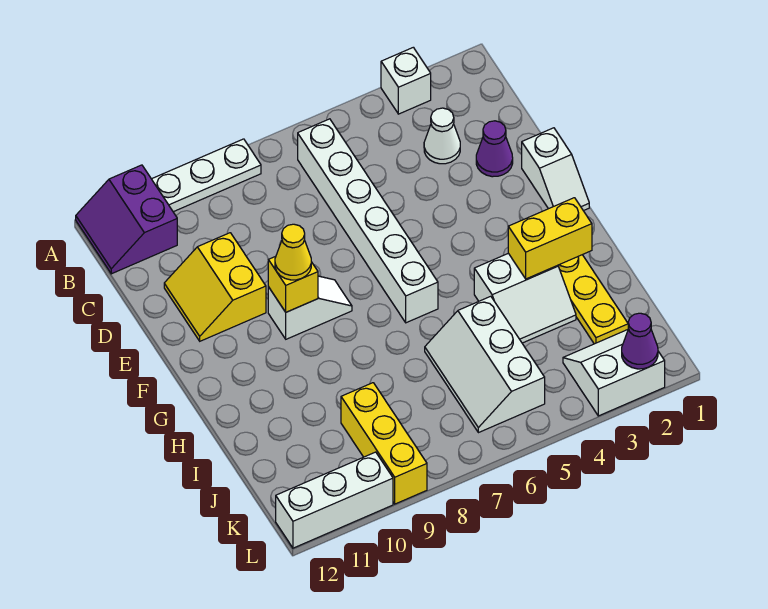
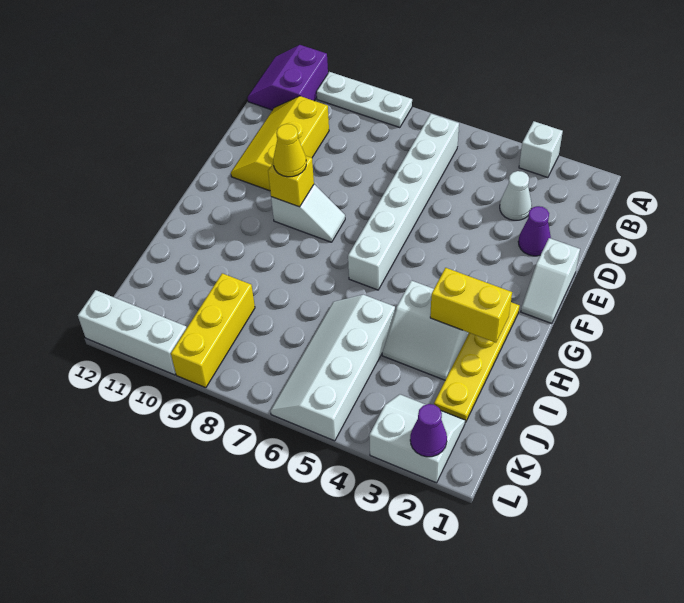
yellow 2x2 slope [164,233,266,341] -> yellow 2x3 slope [231,96,329,191]
white 2x3 slope [425,296,545,433] -> white 2x4 slope [271,295,395,441]

